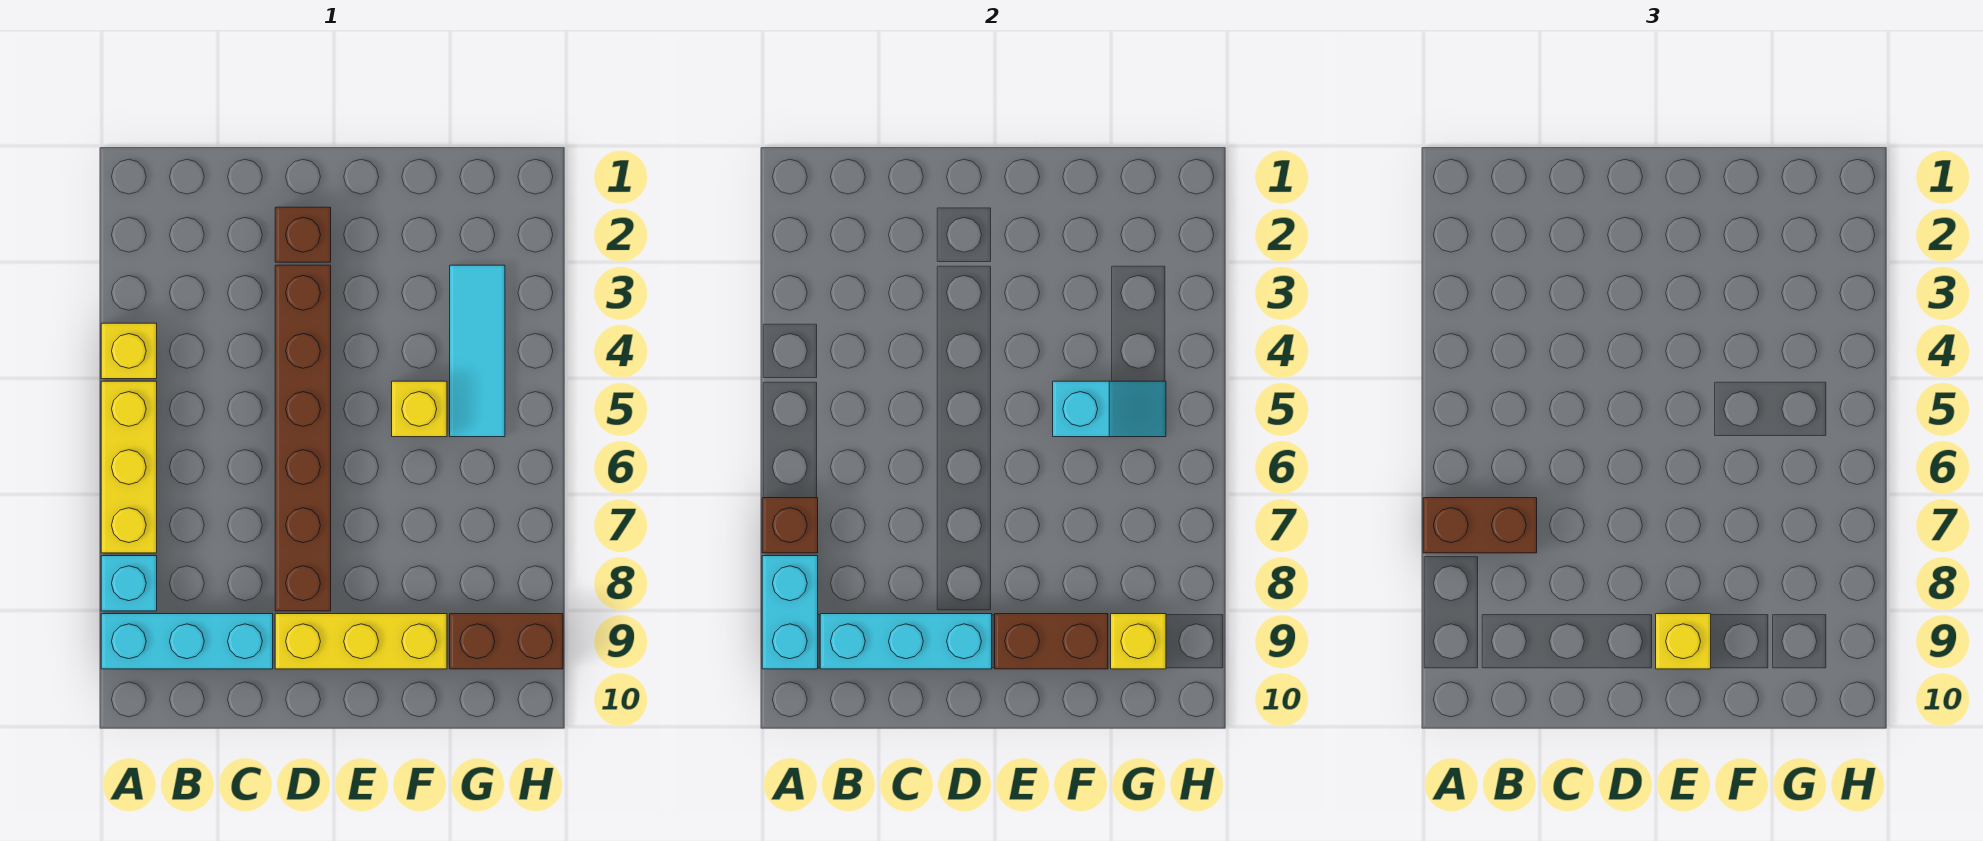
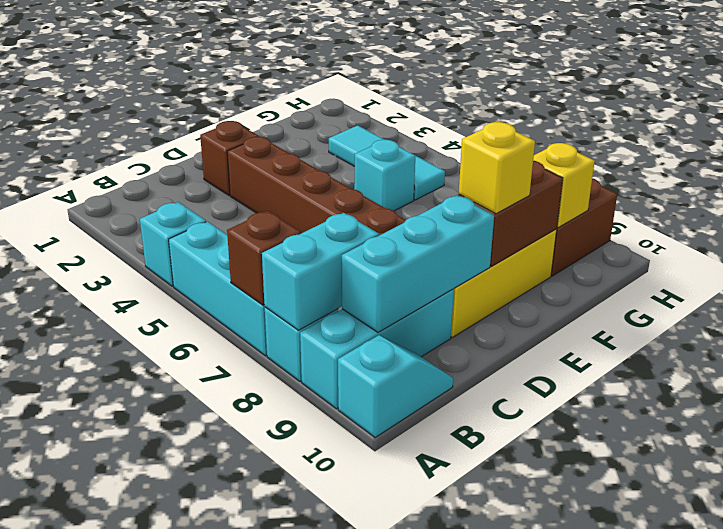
yellow 1x1 brick [101,323,157,379] -> cyan 1x1 brick [140,202,206,286]
yellow 1x3 brick [101,381,157,553] -> cyan 1x3 brick [169,222,267,356]
brown 1x2 brick [1423,498,1537,553] -> none
cyan 1x2 brick [762,556,818,669] -> cyan 1x2 brick turned to [262,213,379,330]
yellow 1x1 brick [392,381,447,437] -> cyan 1x1 brick [354,140,415,211]
cyan 1x2 slope [1053,381,1166,437] -> cyan 1x2 slope moved to [338,335,453,438]

